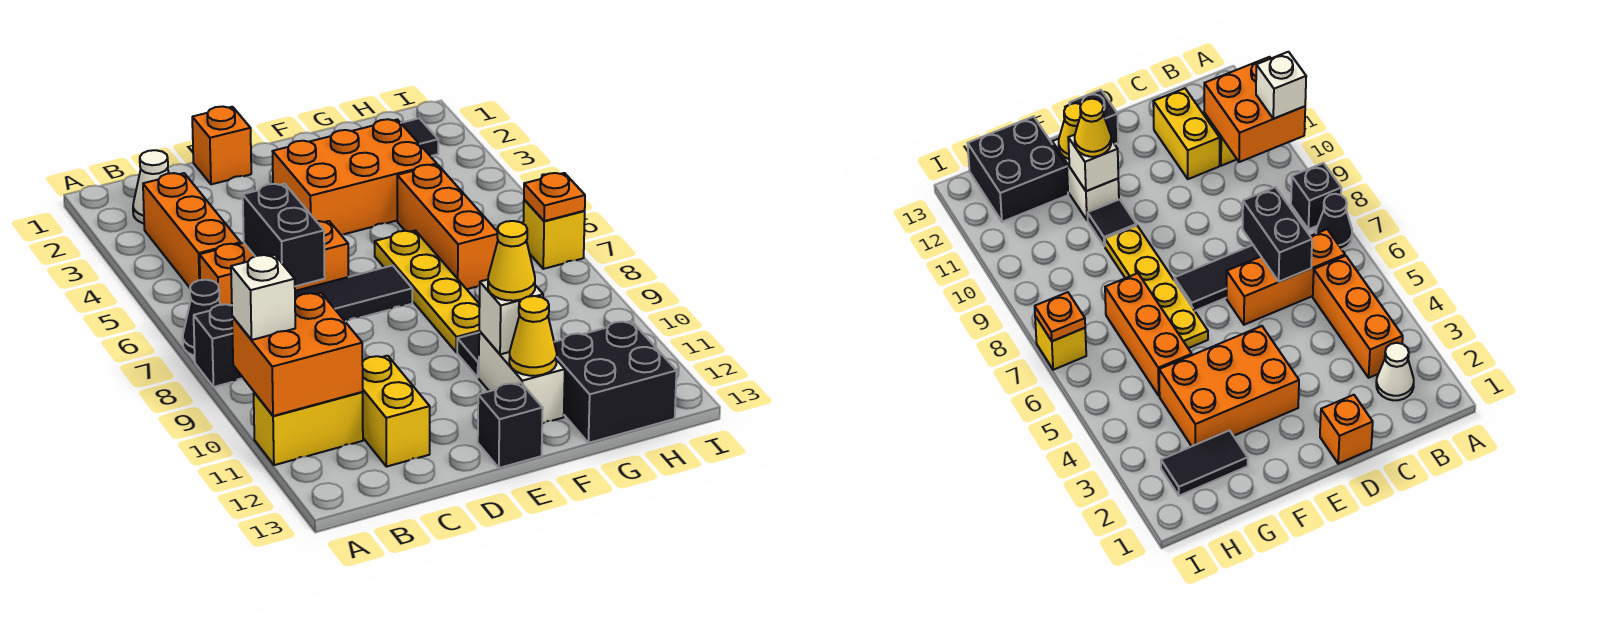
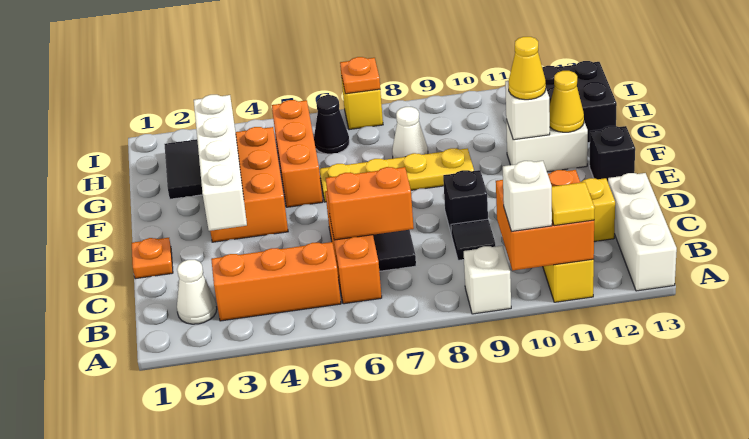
black 1x1 cone [183,280,220,356] -> black 1x1 cone moved to [314,95,349,154]
black 1x1 brick [194,304,244,387] -> black 1x1 brick moved to [443,170,488,232]
none -> white 1x1 brick [464,246,511,314]
none -> yellow 1x1 tile [552,182,595,226]
none -> white 1x3 brick [608,173,677,291]
black 1x2 brick [243,184,325,286] -> orange 1x2 brick [326,167,414,240]
orange 1x1 brick [192,106,251,184] -> orange 1x1 plate [132,238,173,279]
none -> white 1x4 brick [194,95,247,231]
black 1x1 tile [457,333,479,378] -> black 1x1 tile moved to [451,219,496,260]
orange 1x3 brick [397,165,498,289] -> orange 1x3 brick turned to [272,100,323,207]
none -> white 1x1 cone [392,107,428,158]

